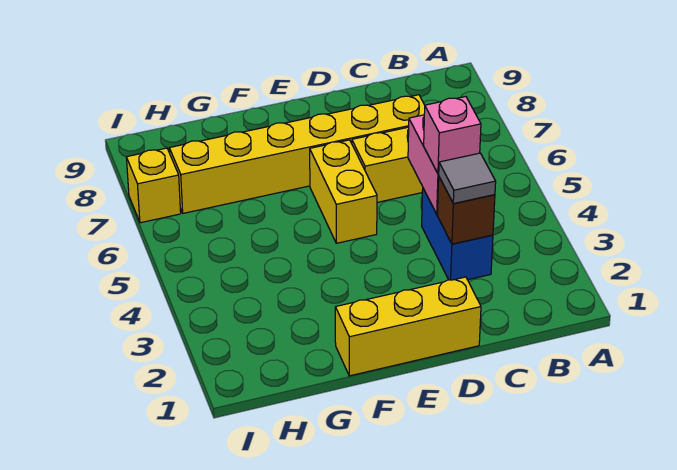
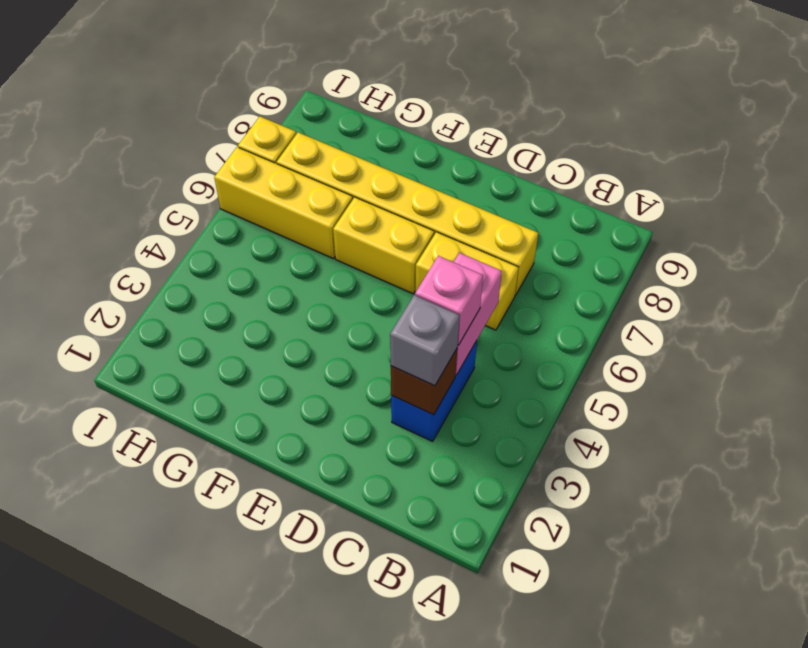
grey 1x1 tile [439,153,496,204] -> grey 1x1 brick [390,295,460,386]
yellow 1x3 brick [335,277,481,376] -> yellow 1x3 brick moved to [214,147,353,259]
yellow 1x2 brick [310,140,377,243] -> yellow 1x2 brick turned to [333,197,434,294]

